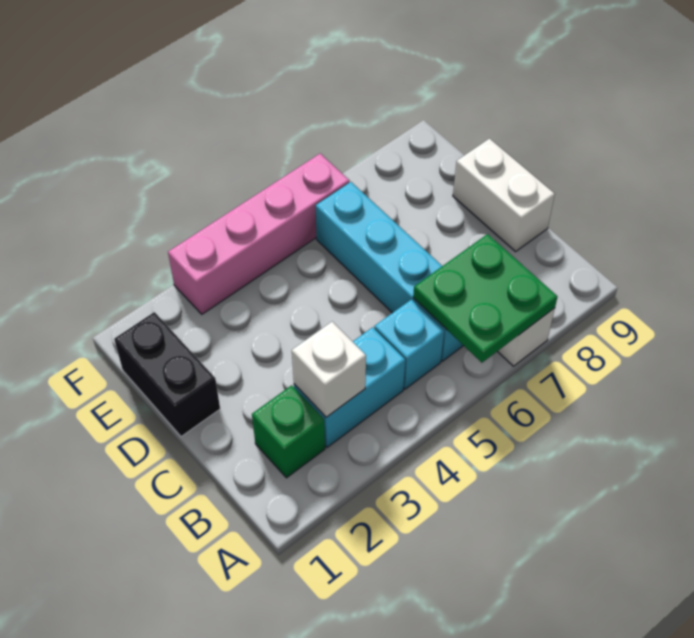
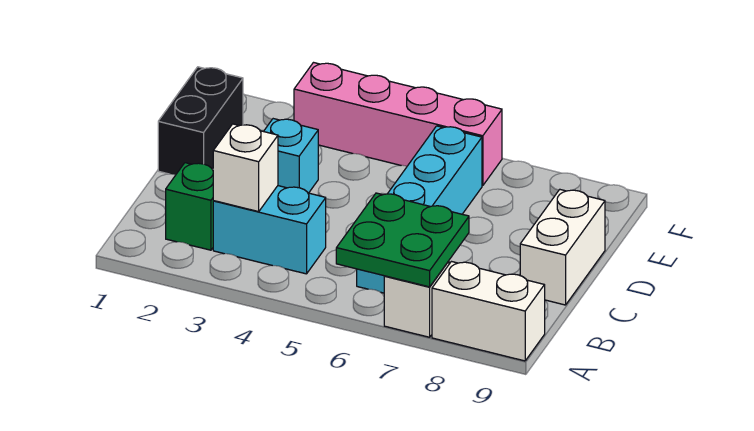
none -> white 1x2 brick [432,262,545,361]
cyan 1x1 brick [374,300,444,389] -> cyan 1x1 brick moved to [264,119,318,193]

